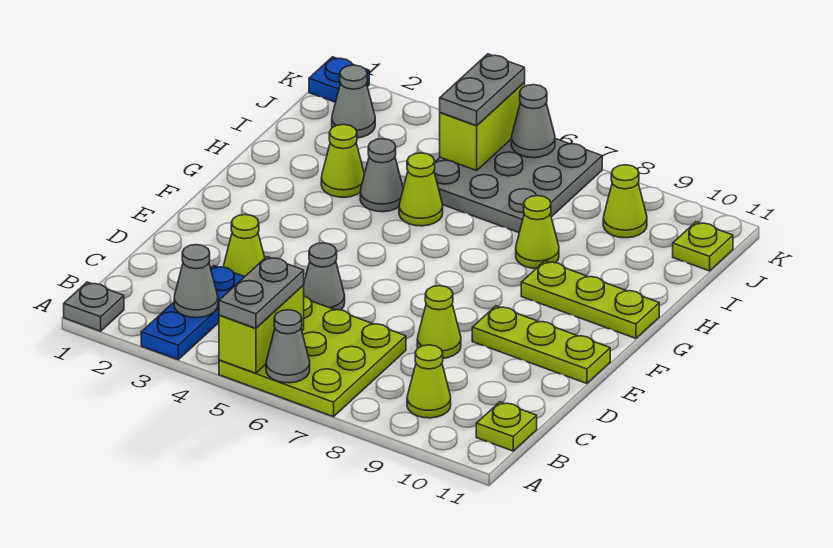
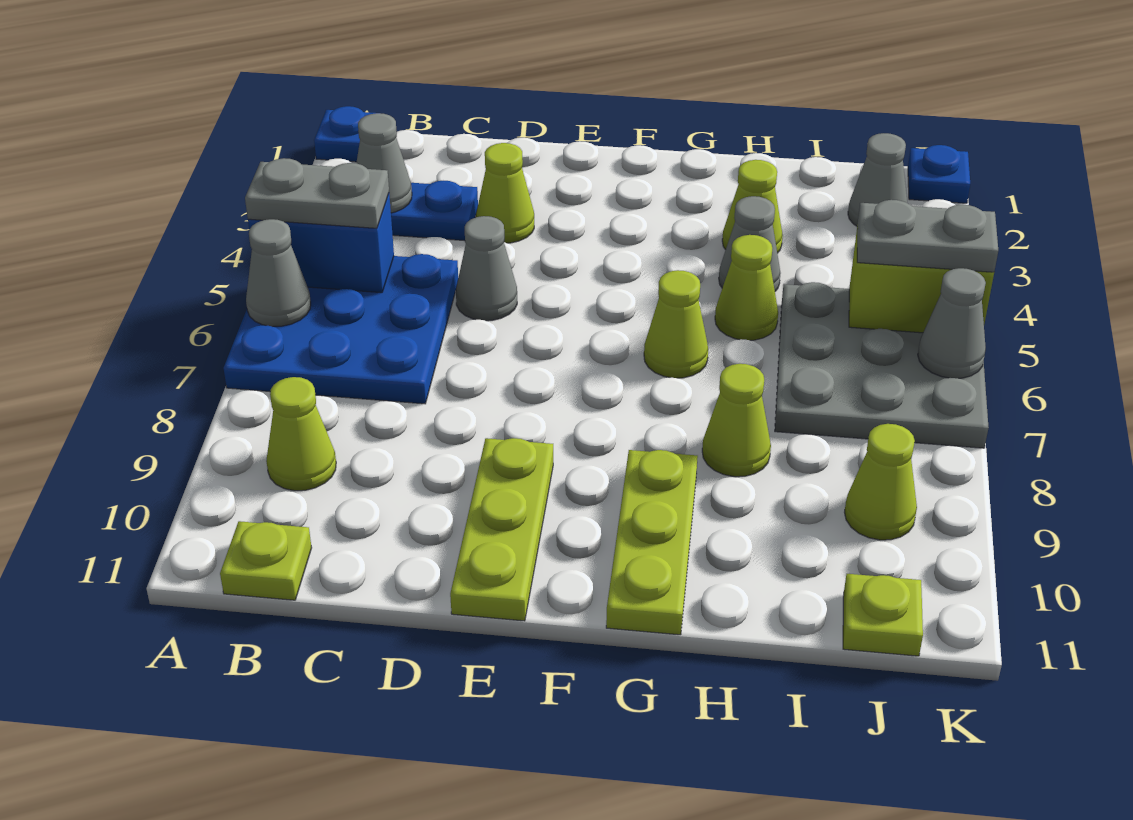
grey 1x1 plate [64,282,124,331] -> blue 1x1 plate [314,106,376,162]
lime 3x3 plate [219,296,406,417] -> blue 3x3 plate [224,254,458,404]
lime 1x2 brick [219,285,304,373] -> blue 1x2 brick [248,194,394,293]
lime 1x1 cone [417,286,461,358] -> lime 1x1 cone moved to [644,270,708,378]

